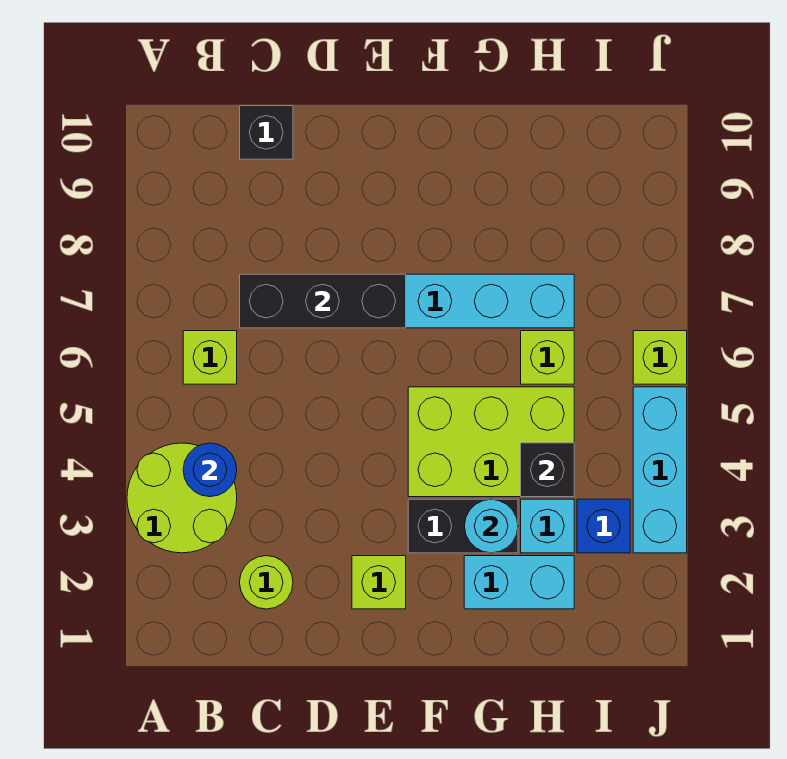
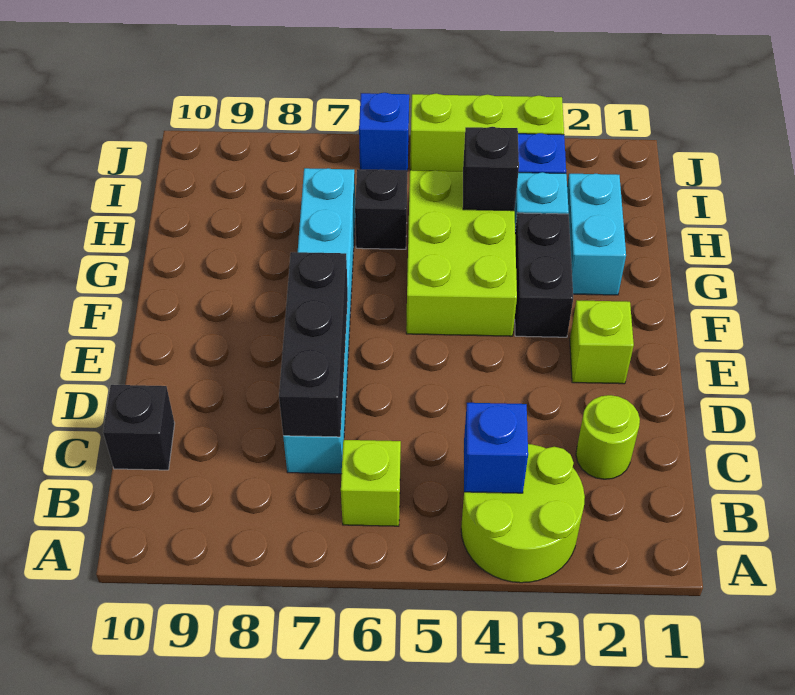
blue 1x1 round brick [183,443,237,497] -> blue 1x1 brick [464,403,528,493]
cyan 1x1 round brick [465,499,518,553] -> none
lime 1x1 brick [521,331,574,384] -> black 1x1 brick [355,169,407,249]
cyan 1x3 brick [633,387,687,553] -> lime 1x3 brick [410,94,564,171]
lime 1x1 brick [633,331,687,384] -> blue 1x1 brick [359,93,409,171]

